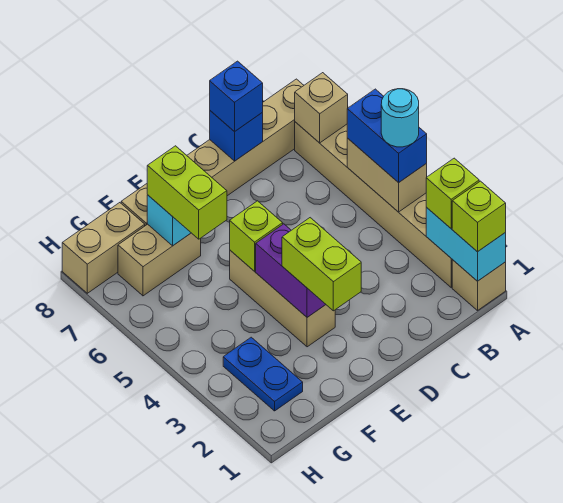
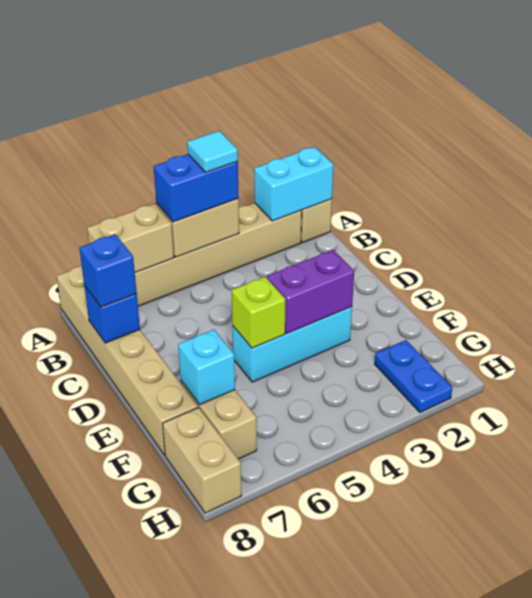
lime 1x1 brick [452,181,506,252] -> none
lime 1x1 brick [426,158,479,228] -> none
cyan 1x1 round brick [381,89,419,147] -> cyan 1x1 tile [187,131,238,173]
tan 1x1 brick [295,73,348,143] -> tan 1x2 brick [87,204,174,273]
lime 1x2 brick [282,218,361,311] -> none
tan 1x3 brick [230,250,335,347] -> cyan 1x3 brick [233,307,352,382]
lime 1x2 brick [147,146,227,239] -> none
blue 1x2 plate [223,337,303,411] -> blue 1x2 plate turned to [375,340,452,412]

